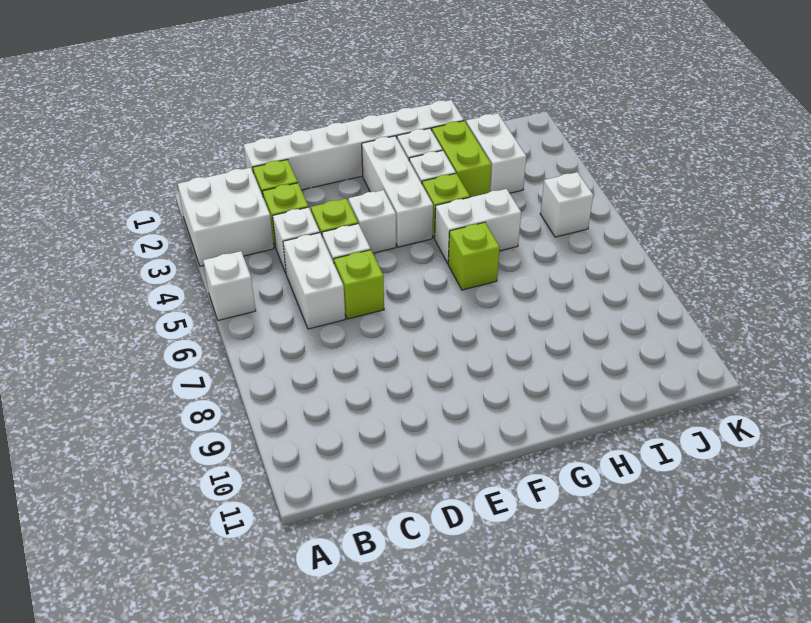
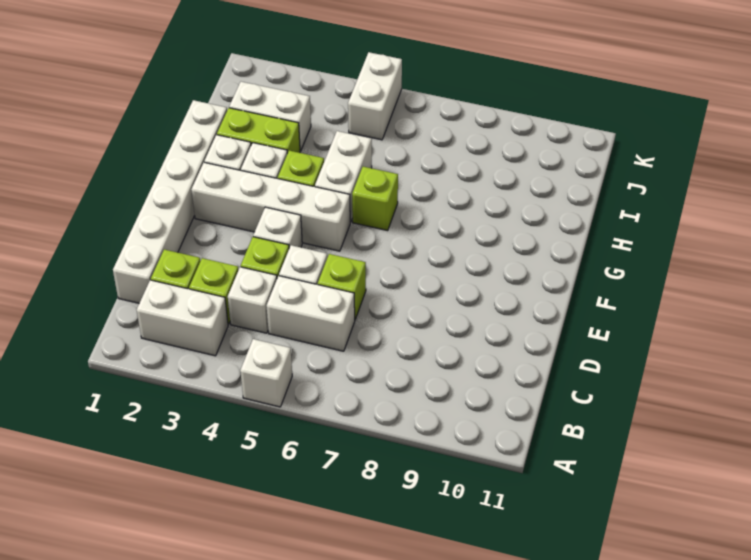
white 2x2 brick [178,168,274,266] -> white 1x2 brick [137,280,228,356]
white 1x3 brick [362,136,433,247] -> white 1x4 brick [191,162,350,251]
white 1x1 brick [540,172,593,237] -> white 1x2 brick [348,52,402,140]

